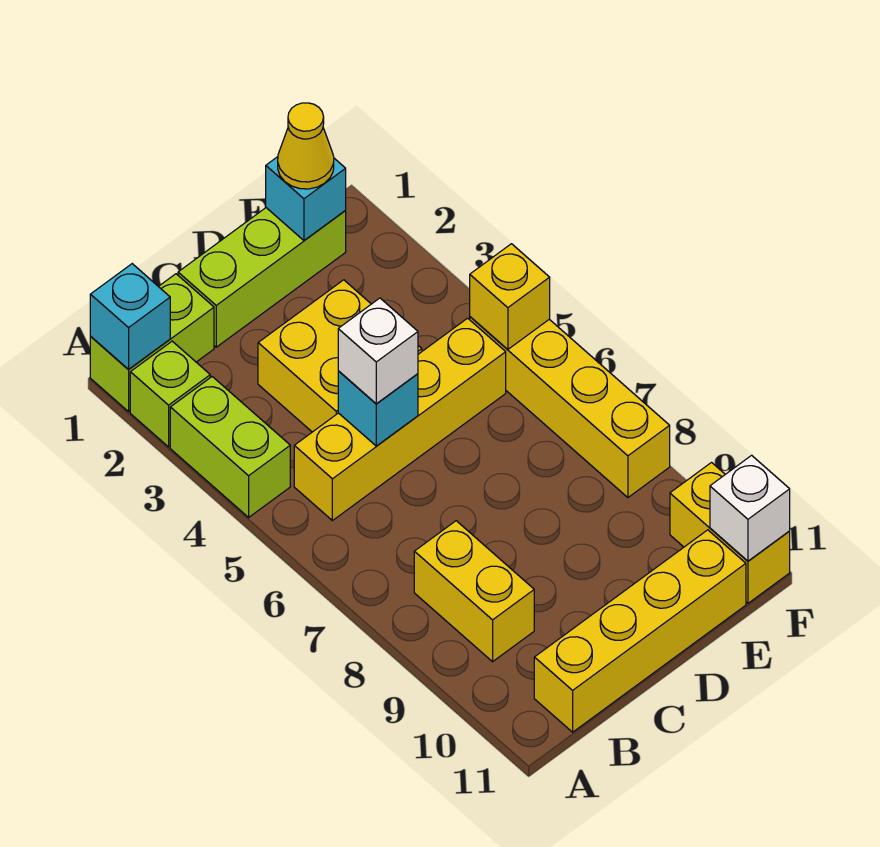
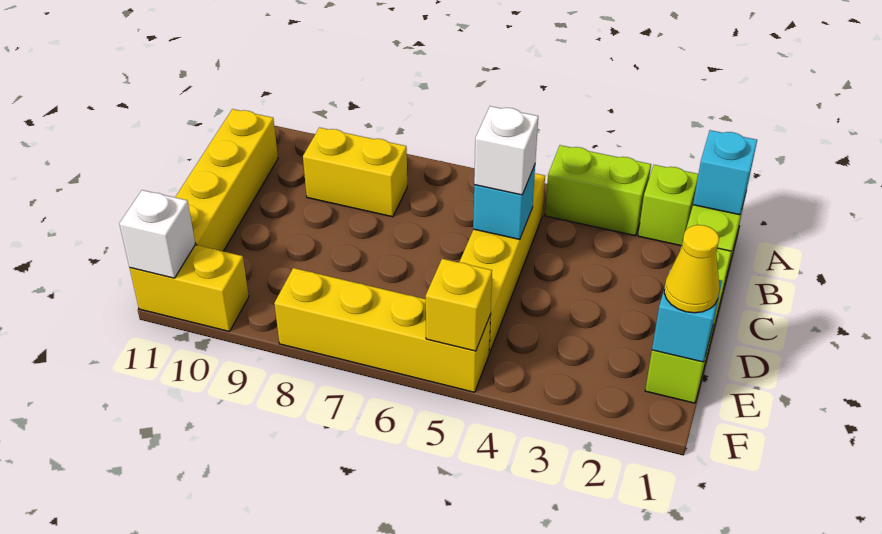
yellow 2x2 brick [258,280,422,432] -> none

